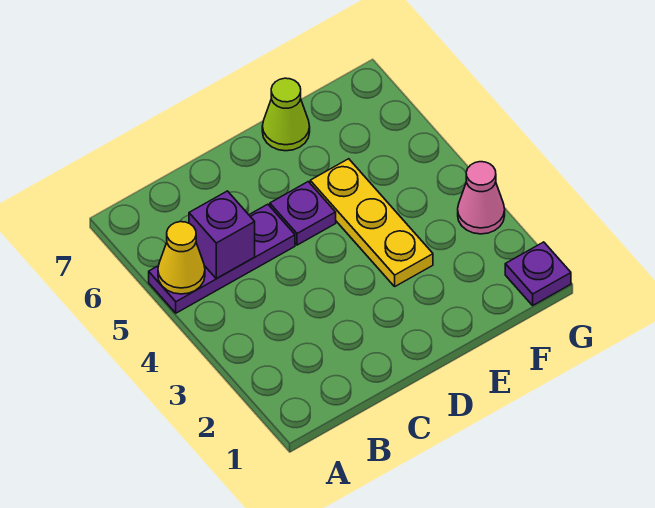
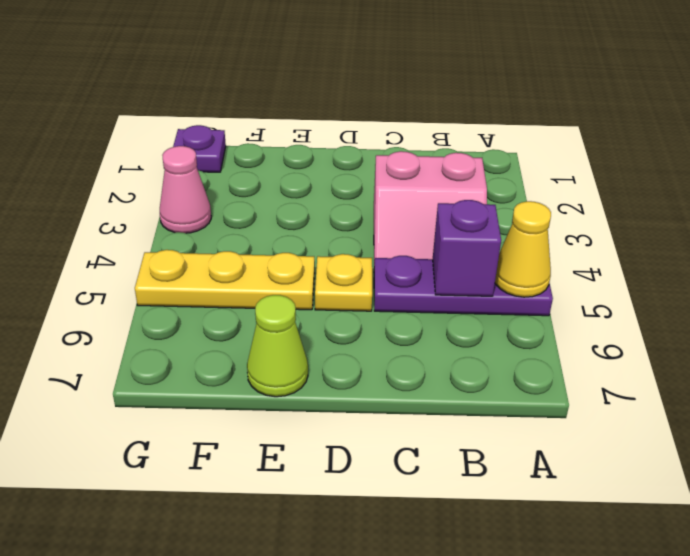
none -> pink 2x2 slope [374,151,487,266]
purple 1x1 plate [270,182,336,245] -> yellow 1x1 plate [315,254,372,311]
yellow 1x3 plate [310,159,433,286] -> yellow 1x3 plate turned to [135,250,315,310]

